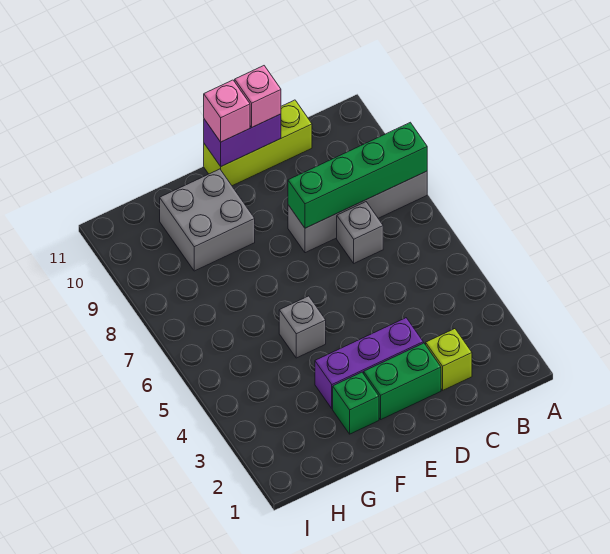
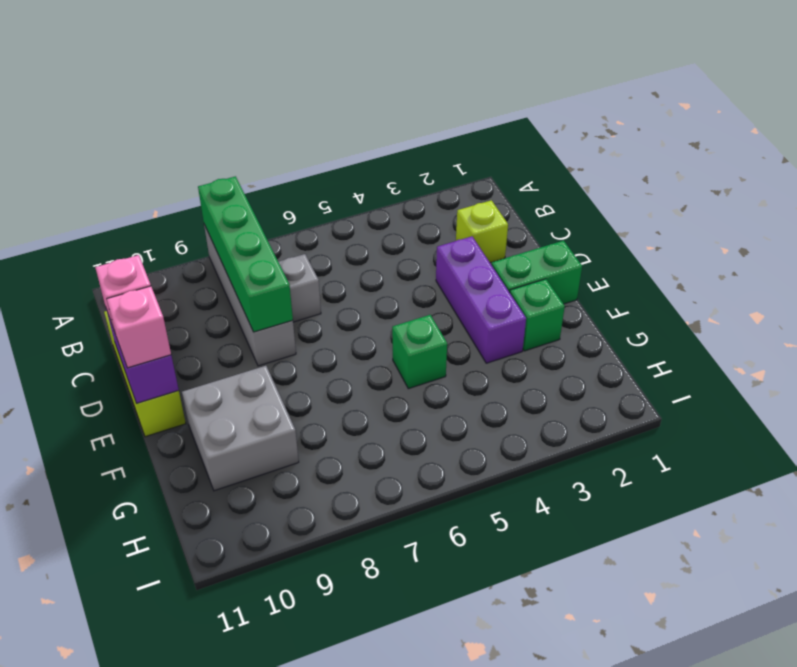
green 1x2 brick [364,343,441,419] -> green 1x2 brick turned to [492,241,582,304]
grey 1x1 brick [279,296,326,358] -> green 1x1 brick [392,315,447,389]

